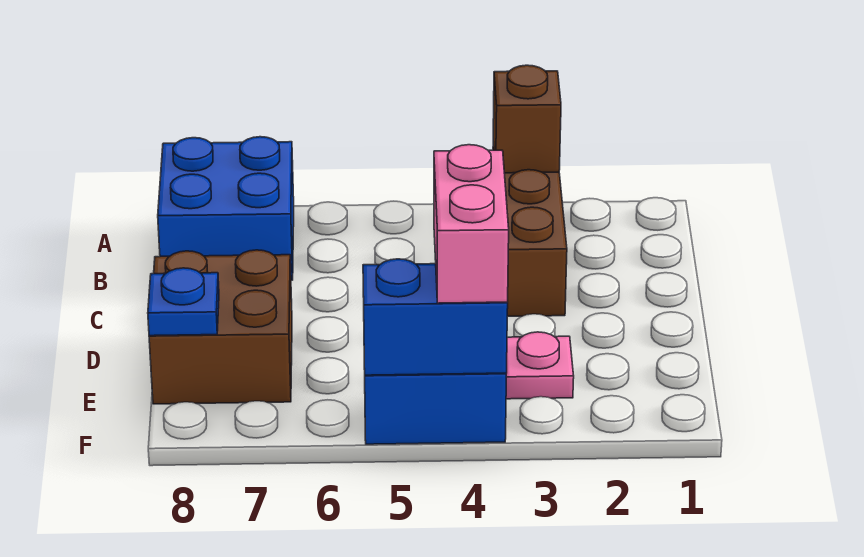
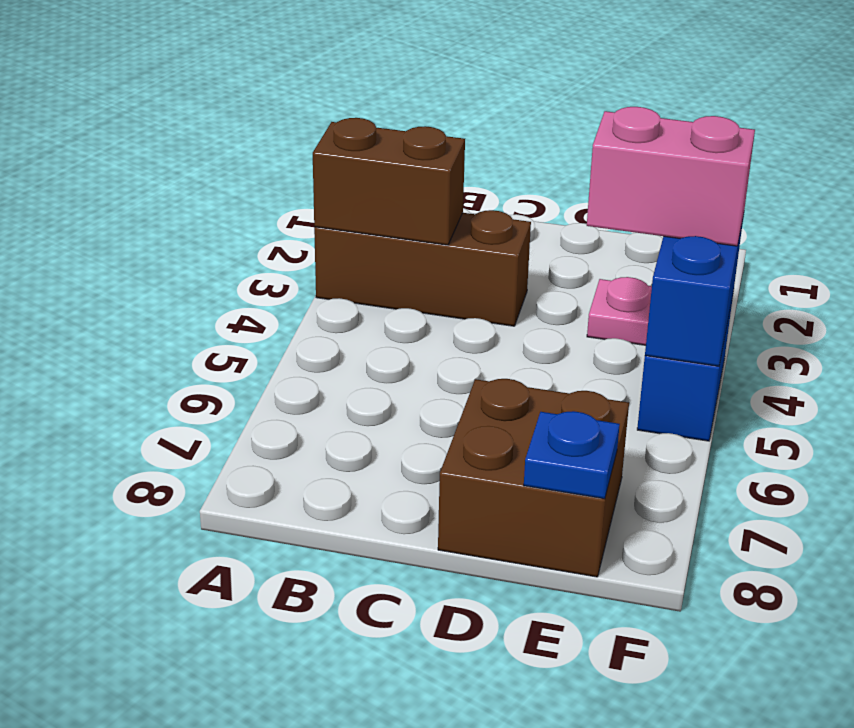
brown 1x1 brick [493,65,561,173] -> brown 1x2 brick [313,118,465,245]
blue 2x2 brick [158,137,294,280] -> none

